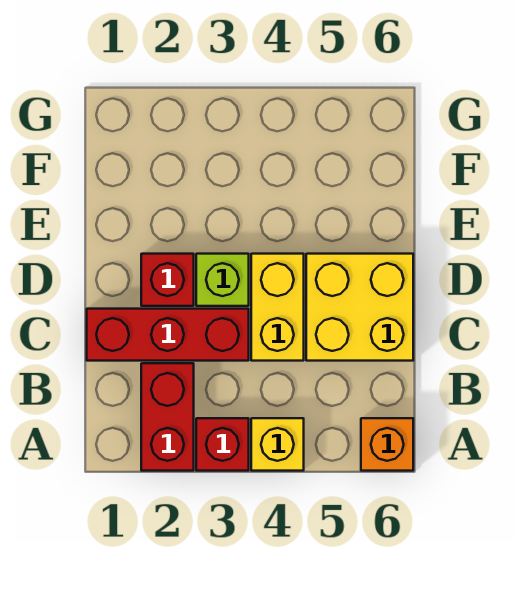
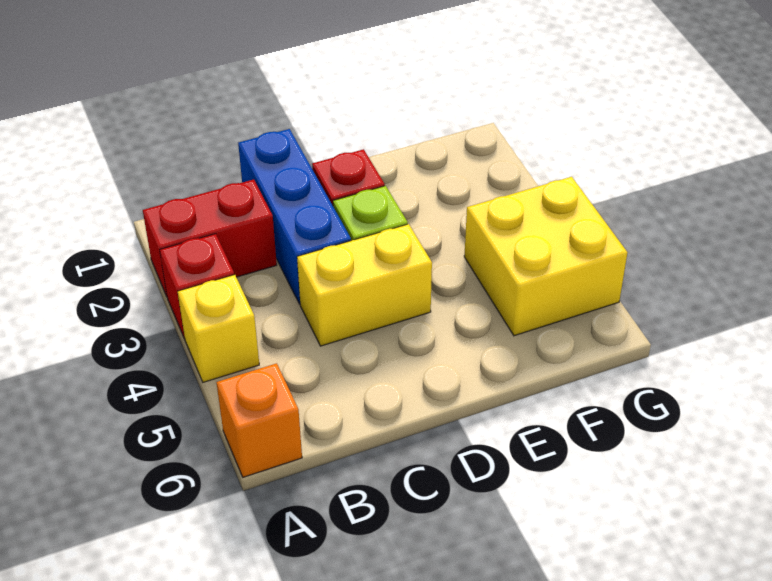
red 1x3 brick [87,309,249,361] -> blue 1x3 brick [238,129,351,304]
yellow 2x2 brick [306,254,413,361] -> yellow 2x2 brick moved to [464,177,628,336]

